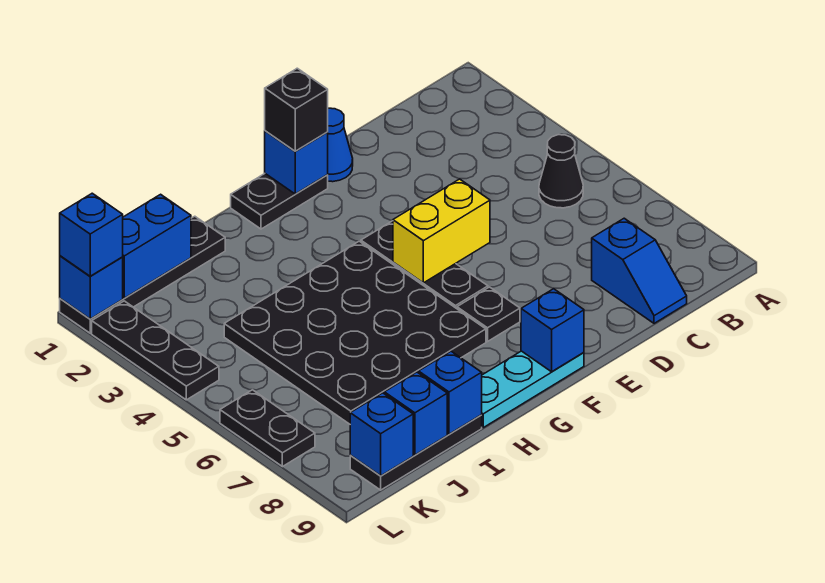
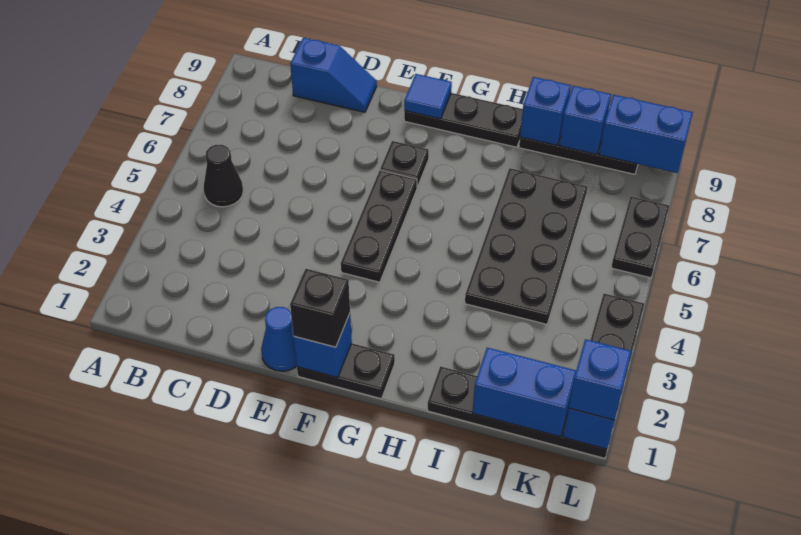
blue 1x2 slope [592,218,687,323] -> blue 1x2 slope turned to [290,38,377,112]
yellow 1x2 brick [393,179,490,283] -> none
cyan 1x3 plate [482,351,584,427] -> black 1x3 plate [404,93,523,147]
blue 1x1 brick [521,289,584,372] -> blue 1x1 tile [404,74,452,119]
black 4x4 plate [224,241,486,424] -> black 2x4 plate [465,168,587,324]
blue 1x1 brick [350,393,413,476] -> blue 1x2 brick [599,95,693,173]

